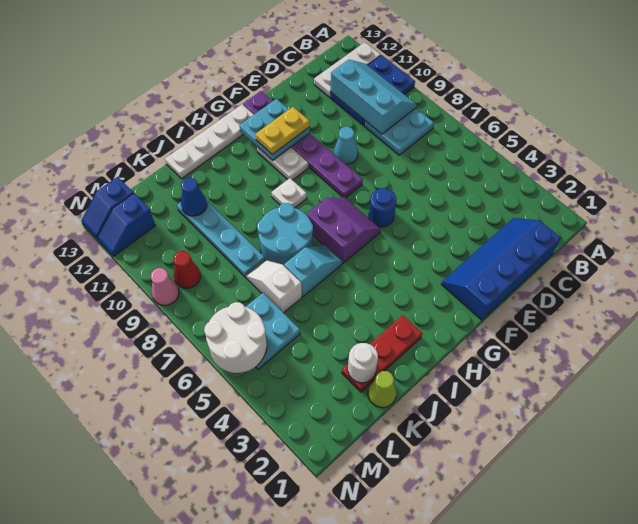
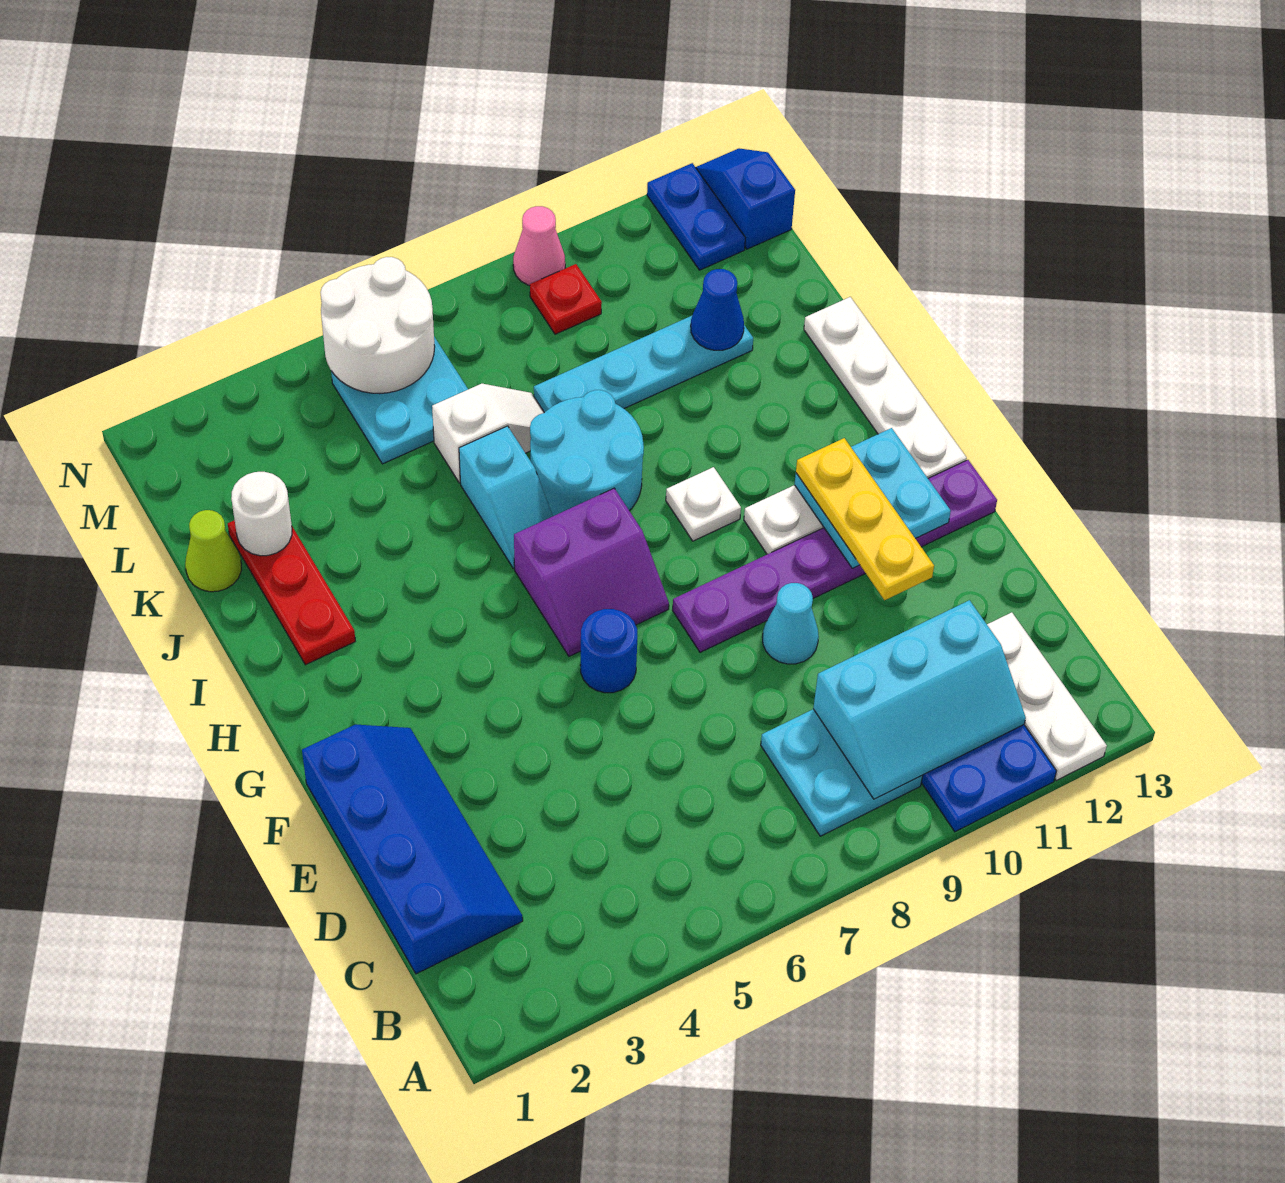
yellow 1x2 plate [255,107,310,154] -> yellow 1x3 plate [796,438,934,600]
red 1x1 cone [173,251,201,288] -> red 1x1 plate [530,264,602,334]
blue 1x2 slope [97,193,155,256] -> blue 1x2 plate [647,163,745,270]

